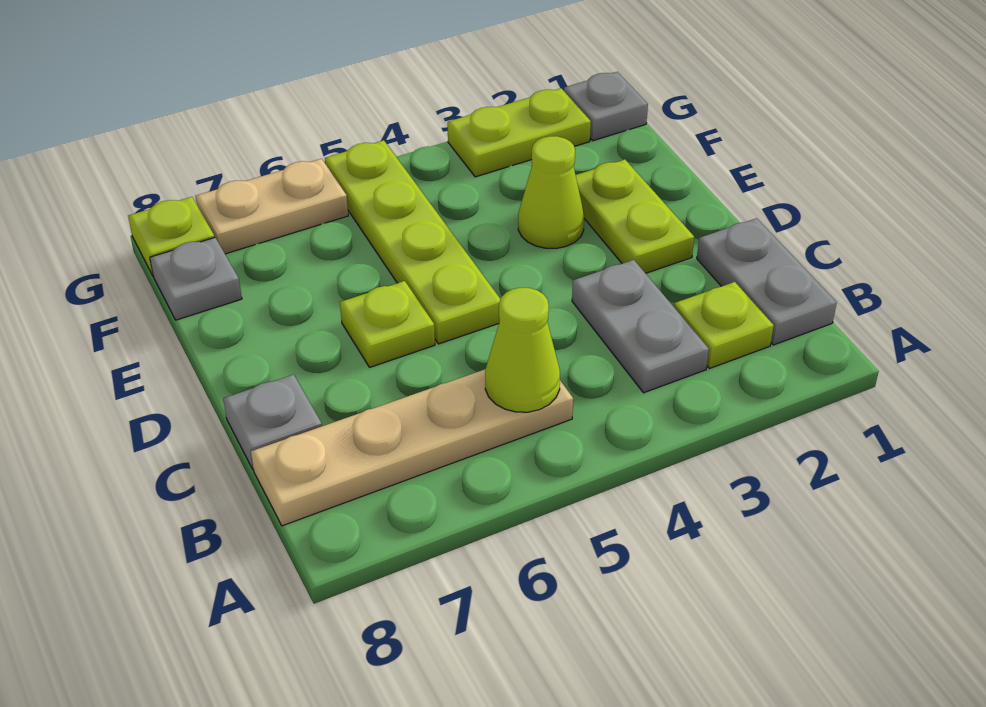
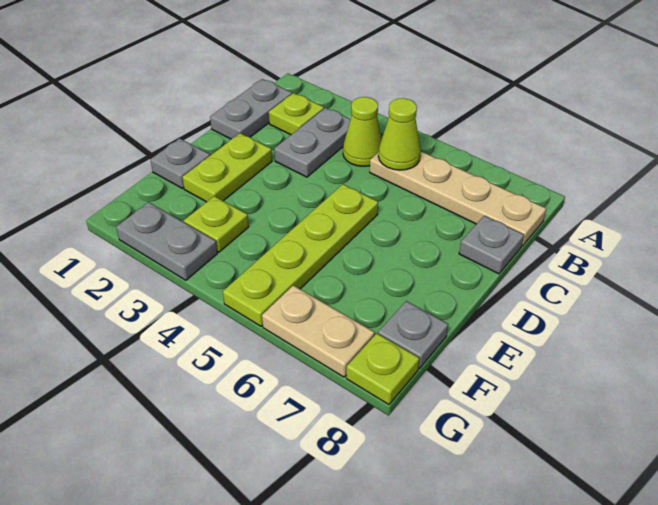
lime 1x1 plate [340,281,435,367] -> lime 1x1 plate moved to [184,196,249,252]
lime 1x1 cone [518,136,584,248] -> lime 1x1 cone moved to [343,97,382,166]
grey 1x1 plate [564,72,648,141] -> grey 1x1 plate moved to [150,138,210,188]
lime 1x2 plate [448,88,591,177] -> grey 1x2 plate [116,202,217,280]

